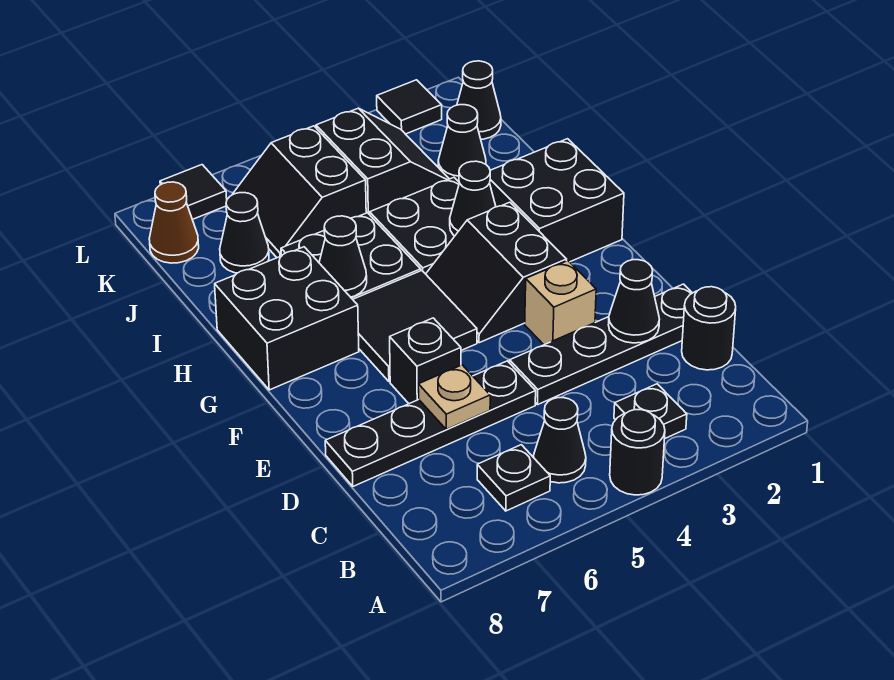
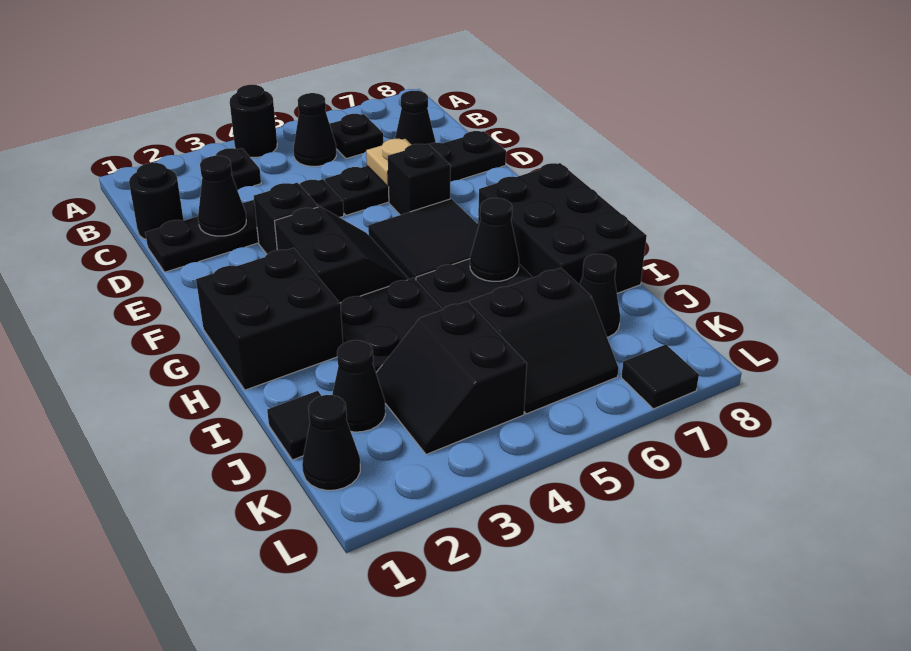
tan 1x1 brick [525,261,596,345] -> black 1x1 brick [254,183,318,254]
black 2x2 brick [215,247,359,390] -> black 2x3 brick [478,163,647,293]
black 1x1 cone [450,161,496,236] -> black 1x1 cone moved to [395,91,436,145]
black 2x2 slope [232,126,366,258] -> black 2x2 slope turned to [470,268,619,414]
brown 1x1 cone [149,182,199,263] -> none
black 1x1 tile [377,80,442,134] -> black 1x1 tile moved to [267,391,321,460]

